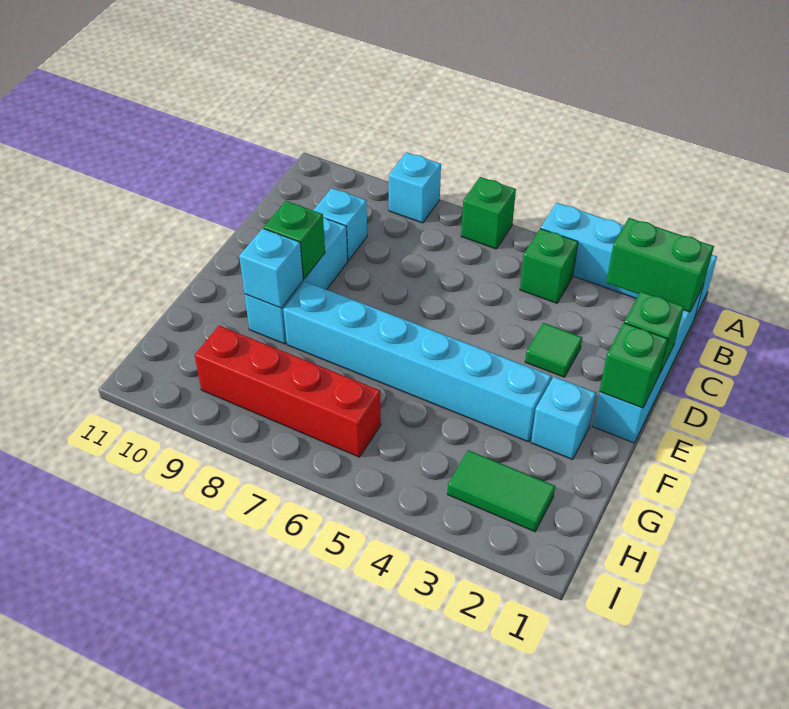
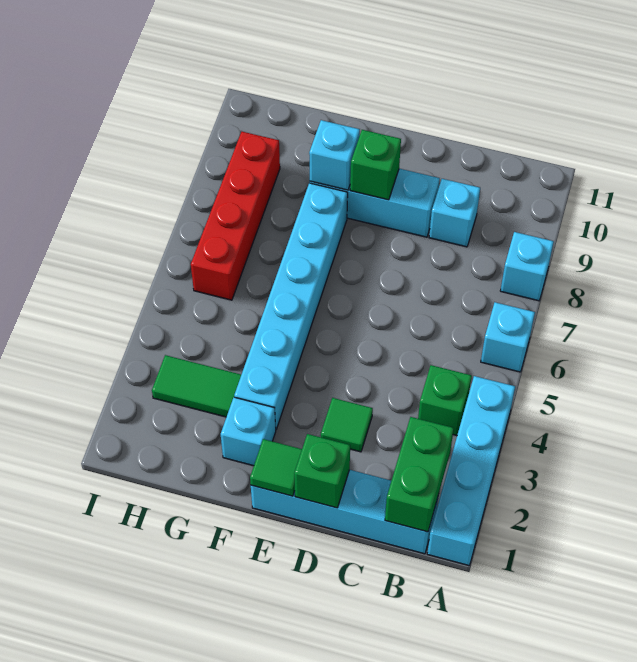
green 1x1 brick [461,177,516,249] -> cyan 1x1 brick [481,302,535,372]
green 1x1 brick [600,323,668,408] -> green 1x1 tile [250,439,302,496]
green 1x2 tile [448,450,555,532] -> green 1x2 tile turned to [152,355,241,417]

